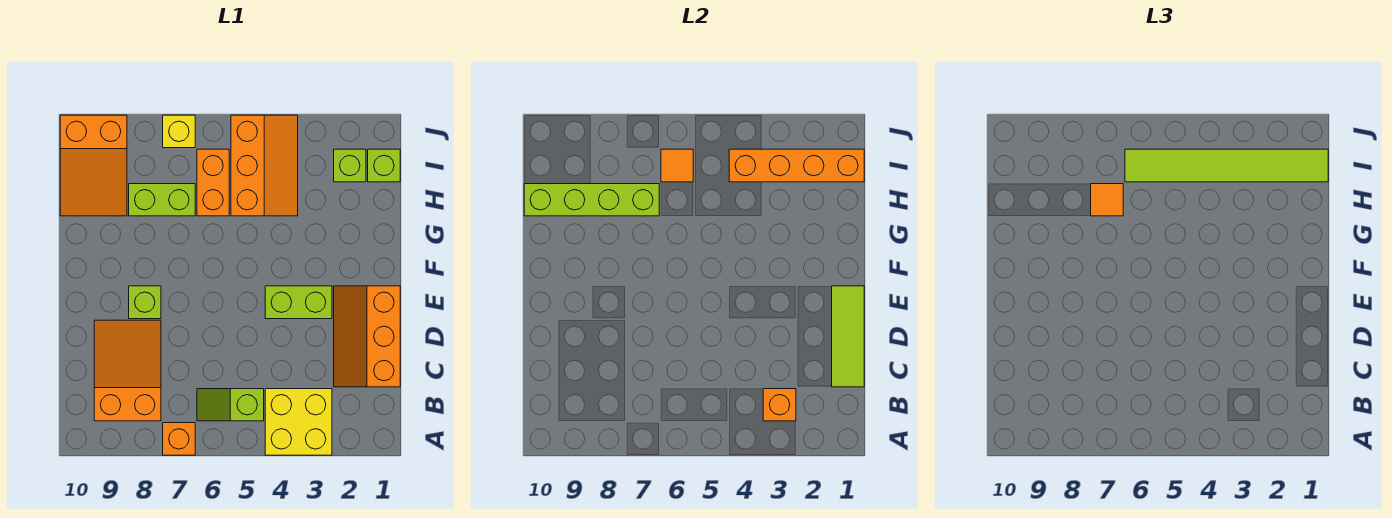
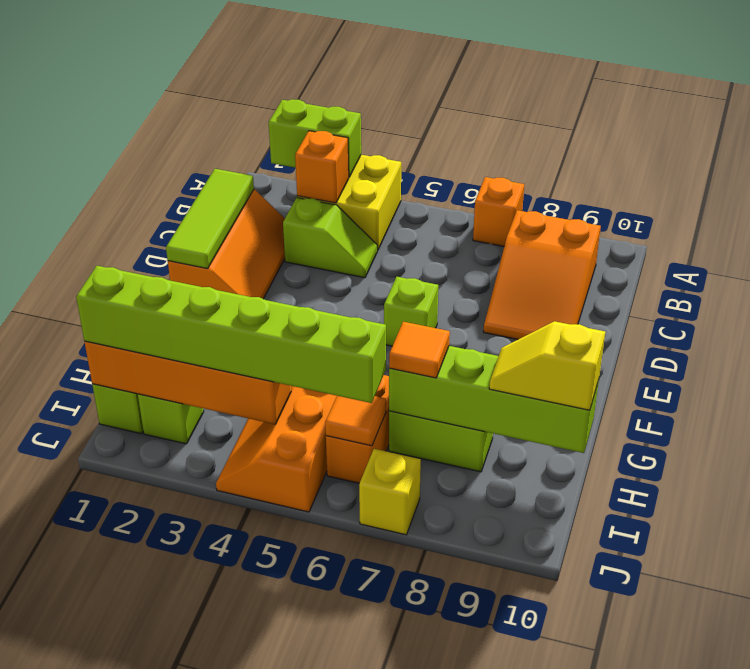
lime 1x2 slope [197,389,264,421] -> lime 1x2 slope moved to [283,198,378,278]
lime 1x2 brick [265,286,332,319] -> lime 1x2 brick moved to [269,99,361,177]
lime 1x1 brick [129,286,161,319] -> lime 1x1 brick moved to [384,277,438,346]
orange 2x3 slope [60,115,127,216] -> none
none -> yellow 1x2 slope [489,321,605,410]
lime 1x6 tile [1125,149,1328,182] -> lime 1x6 brick [76,266,386,403]

